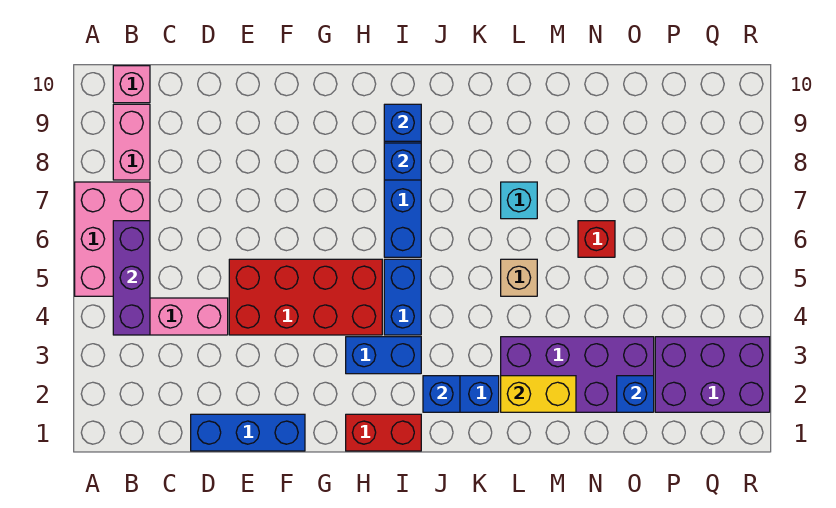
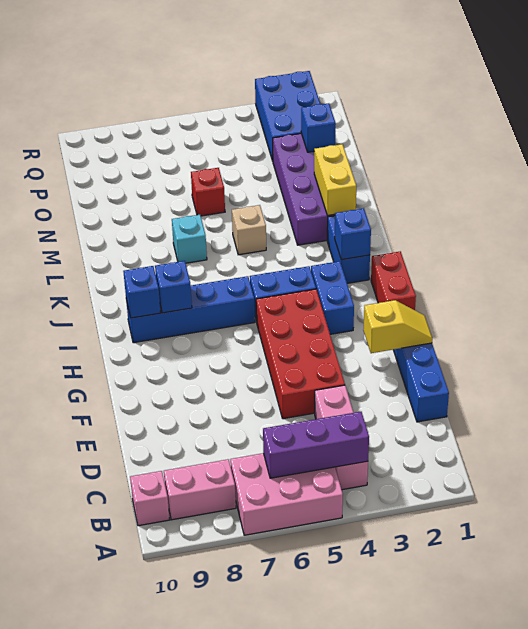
none -> yellow 1x2 slope [363,300,432,353]
purple 2x3 brick [655,337,770,412] -> blue 2x3 brick [255,71,320,161]

